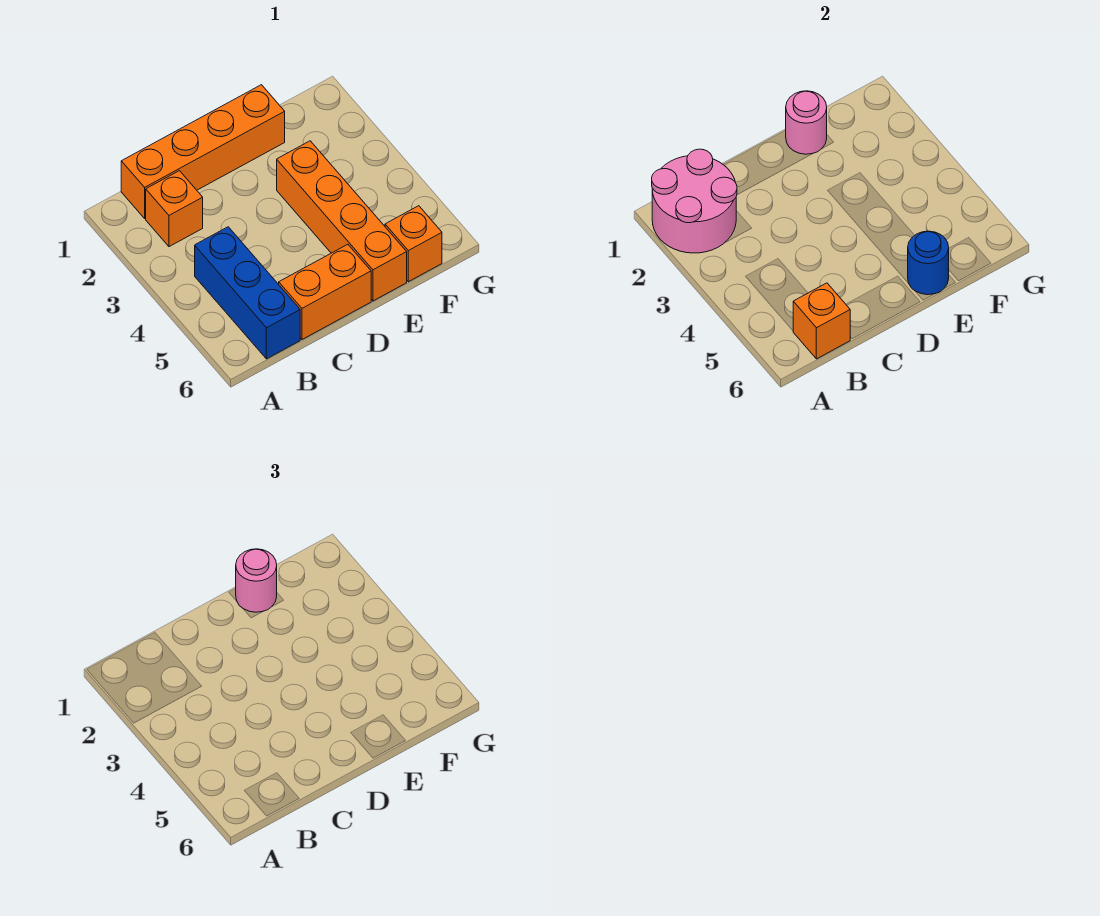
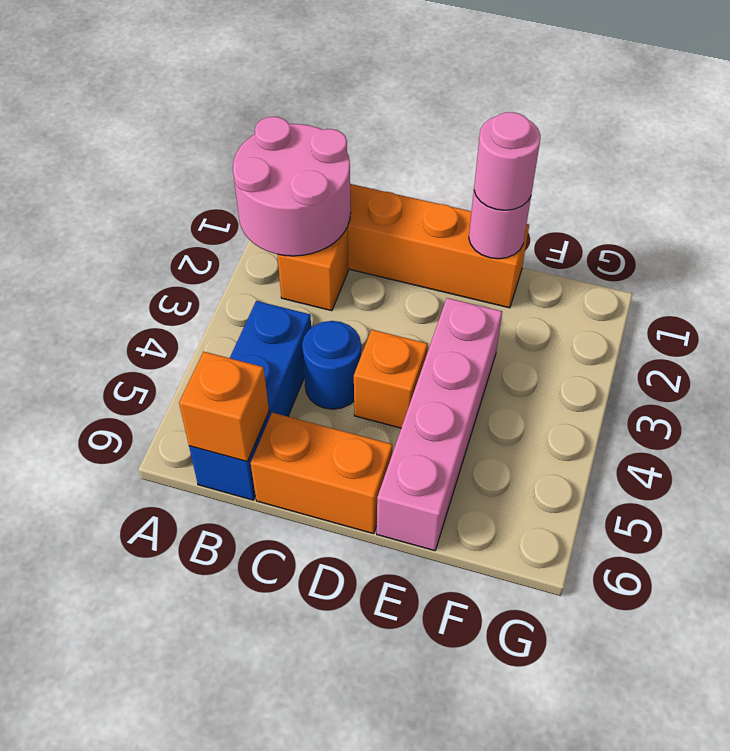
orange 1x4 brick [277,141,407,301] -> pink 1x4 brick [377,298,502,551]
blue 1x1 round brick [908,231,949,295] -> blue 1x1 round brick moved to [302,321,361,409]
orange 1x1 brick [385,206,442,282] -> orange 1x1 brick moved to [354,330,428,428]

